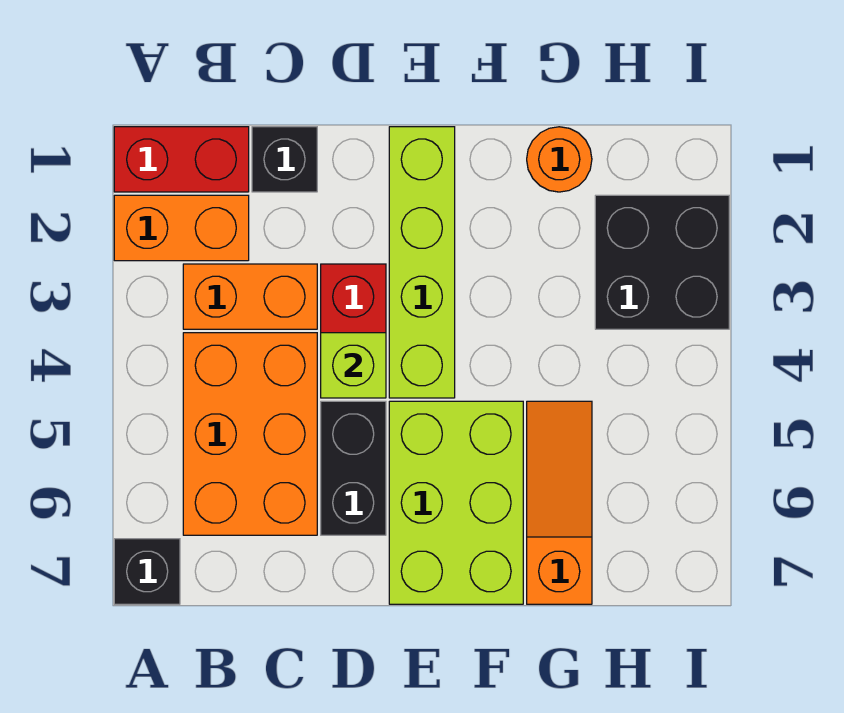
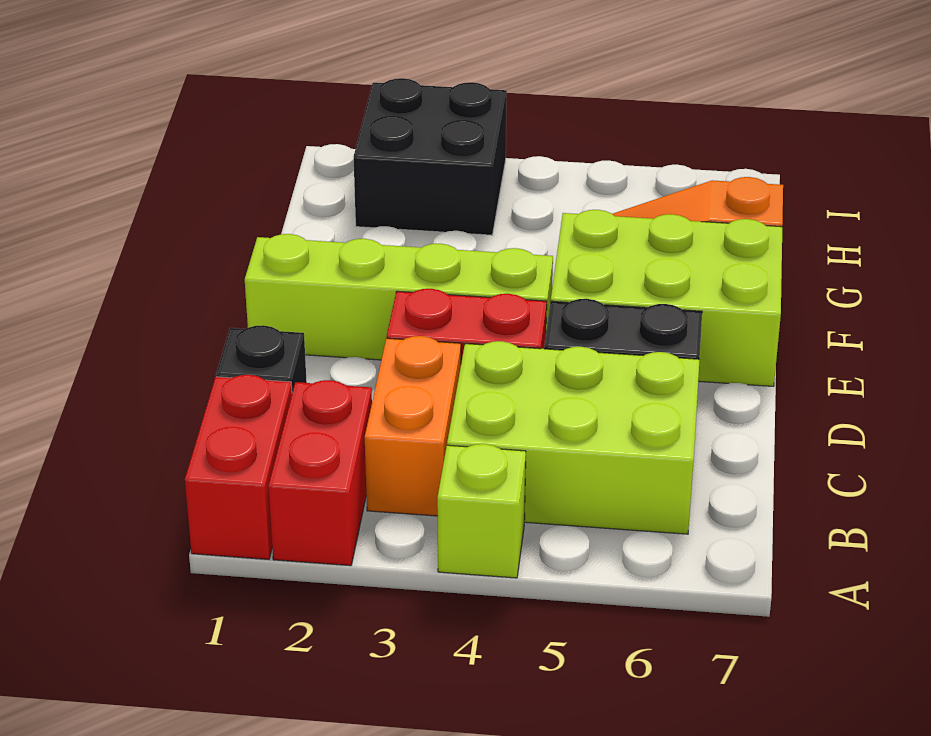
orange 1x2 brick [114,195,249,261] -> red 1x2 brick [268,380,372,566]
black 1x1 brick [114,539,180,604] -> none
orange 2x3 brick [183,333,317,535] -> lime 2x3 brick [447,341,700,534]
lime 1x1 brick [321,333,386,398] -> lime 1x1 brick moved to [437,444,526,578]
orange 1x1 round brick [527,127,592,192] -> none

